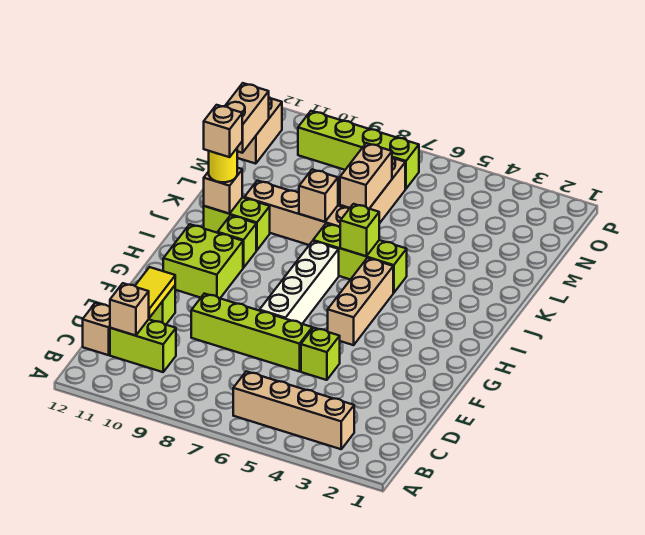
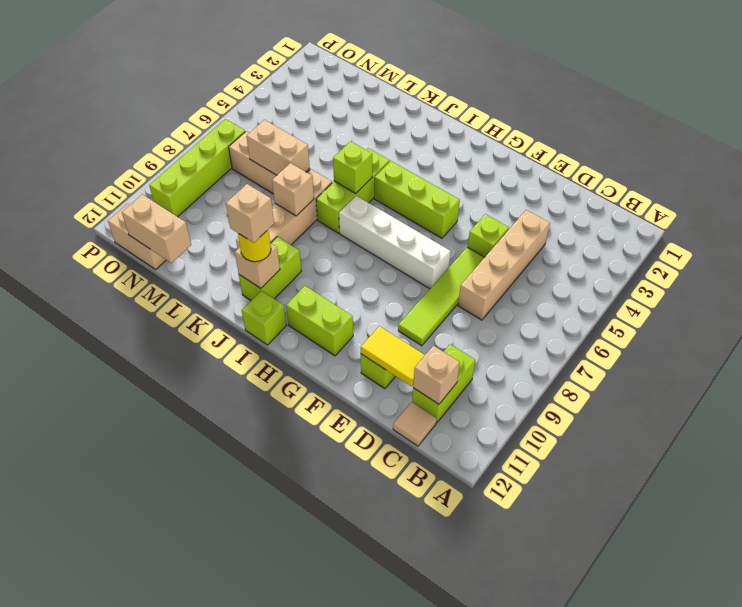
tan 1x4 brick [233,371,354,449] -> tan 1x4 brick moved to [458,210,550,320]
tan 1x1 brick [83,303,110,355] -> tan 1x1 tile [393,402,437,446]
lime 1x4 brick [191,294,312,372] -> lime 1x4 tile [398,247,485,346]
tan 1x3 brick [328,258,393,345] -> lime 1x3 brick [374,161,460,238]
lime 2x2 brick [163,224,243,298] -> lime 1x2 brick [286,286,353,356]
lime 1x1 brick [218,215,256,268] -> lime 1x1 brick moved to [242,291,286,345]

